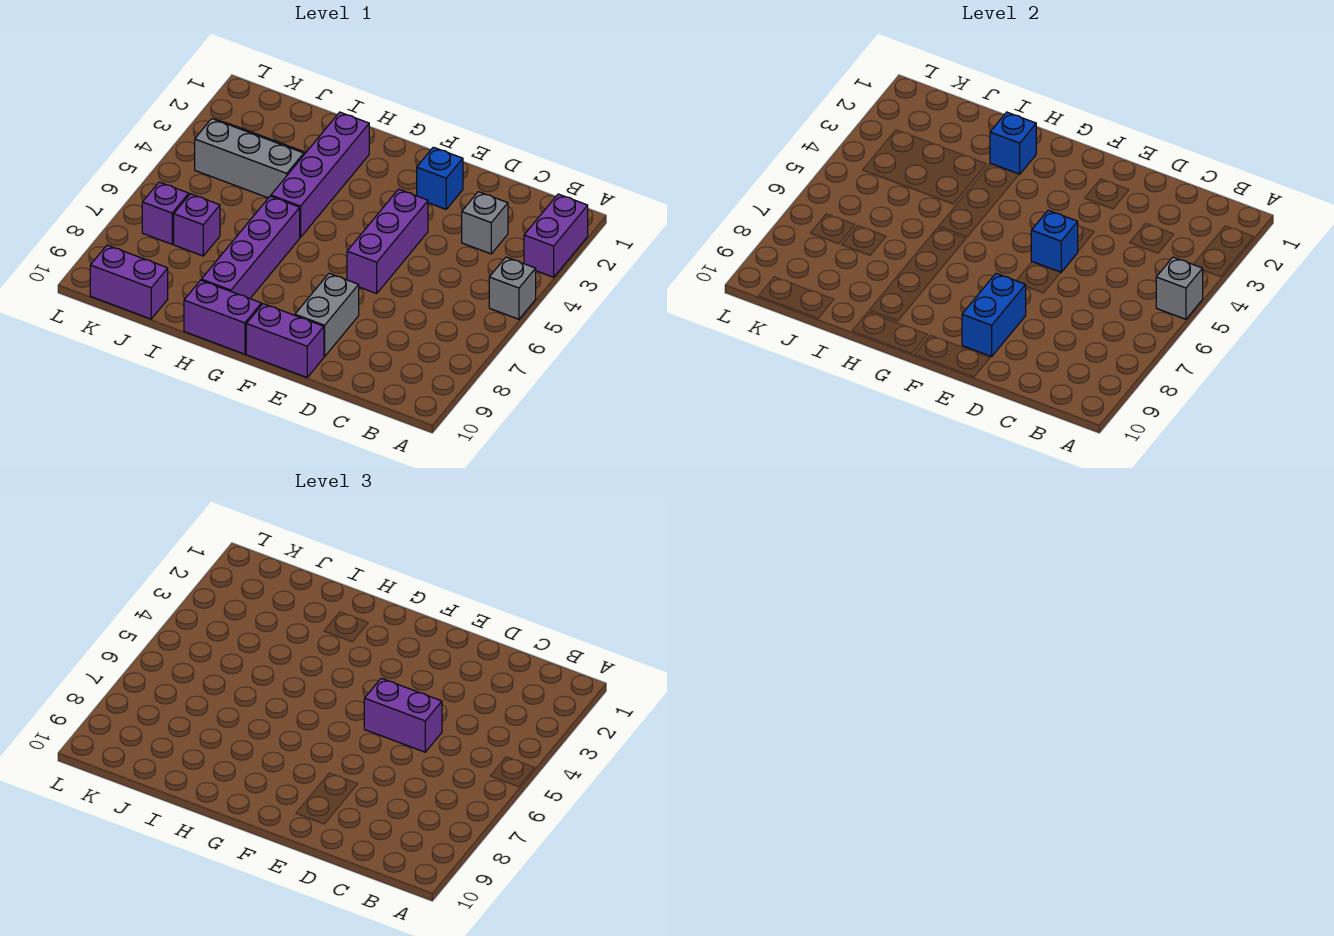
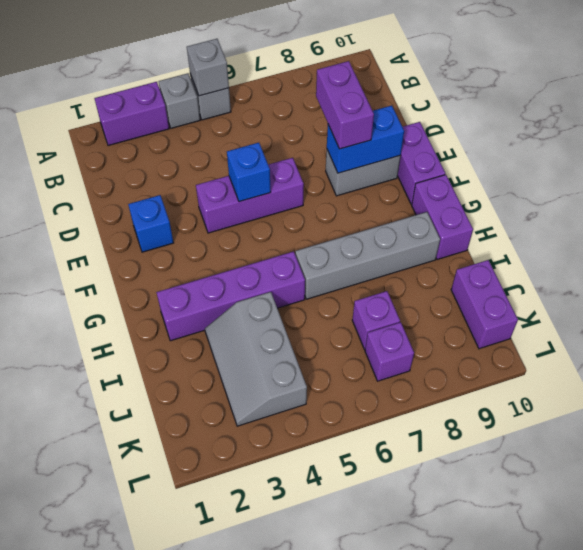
grey 1x1 brick [462,192,508,254] -> grey 1x1 brick moved to [158,73,200,128]
purple 1x2 brick [364,678,442,752] -> purple 1x2 brick moved to [316,61,374,149]
blue 1x1 brick [990,112,1036,174] -> none
purple 1x4 brick [201,196,300,298] -> grey 1x4 brick [295,212,440,299]

